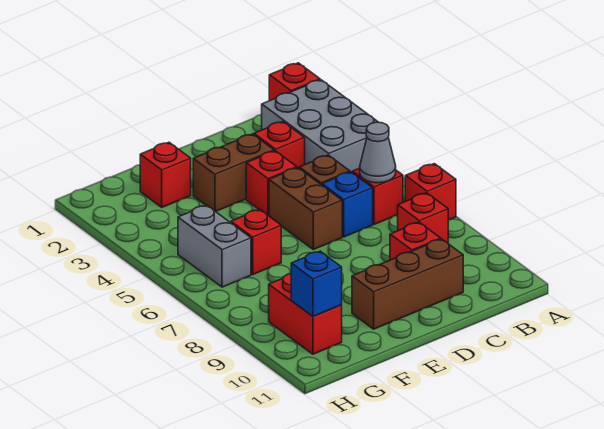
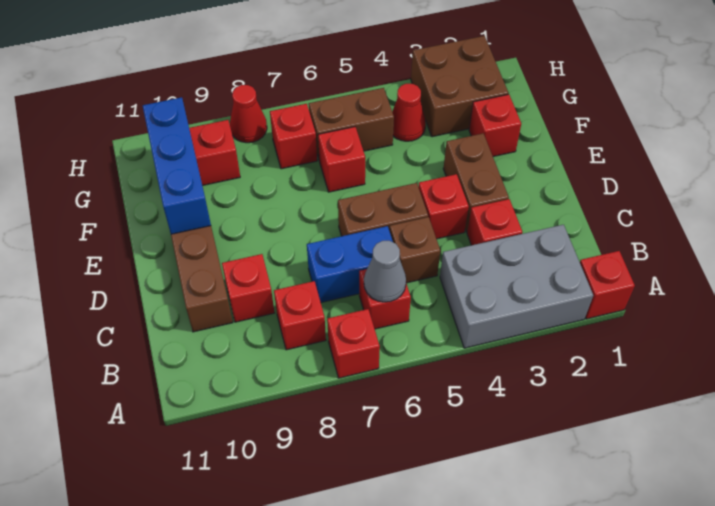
blue 1x1 brick [322,172,373,237] -> blue 1x2 brick [307,226,393,302]
none -> brown 2x2 brick [411,36,508,137]
none -> red 1x1 cone [392,84,426,141]
grey 1x2 brick [178,205,251,287] -> brown 1x2 brick [309,88,394,159]
none -> red 1x1 brick [270,104,317,169]
blue 1x1 brick [291,251,342,316] -> blue 1x3 brick [143,97,211,234]
none -> red 1x1 cone [230,85,267,143]

